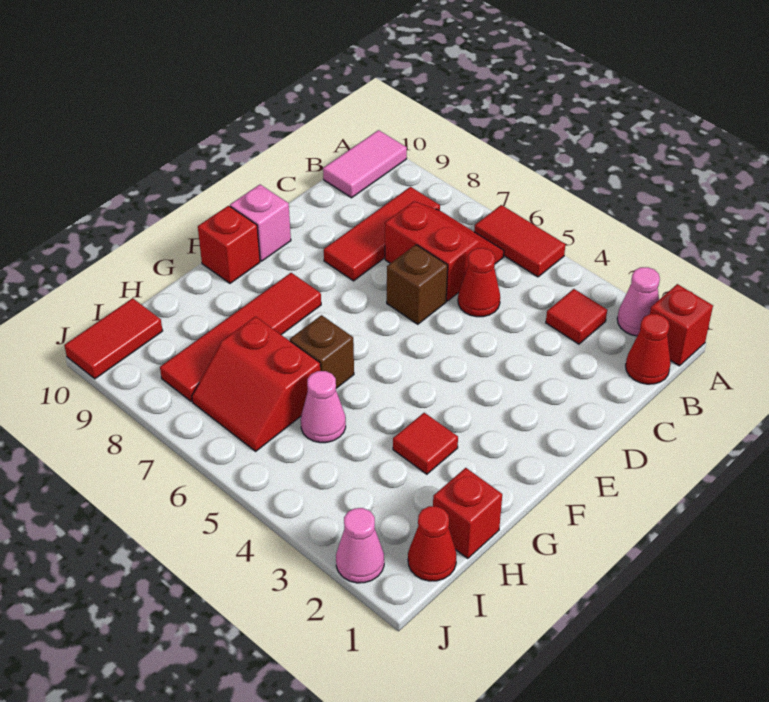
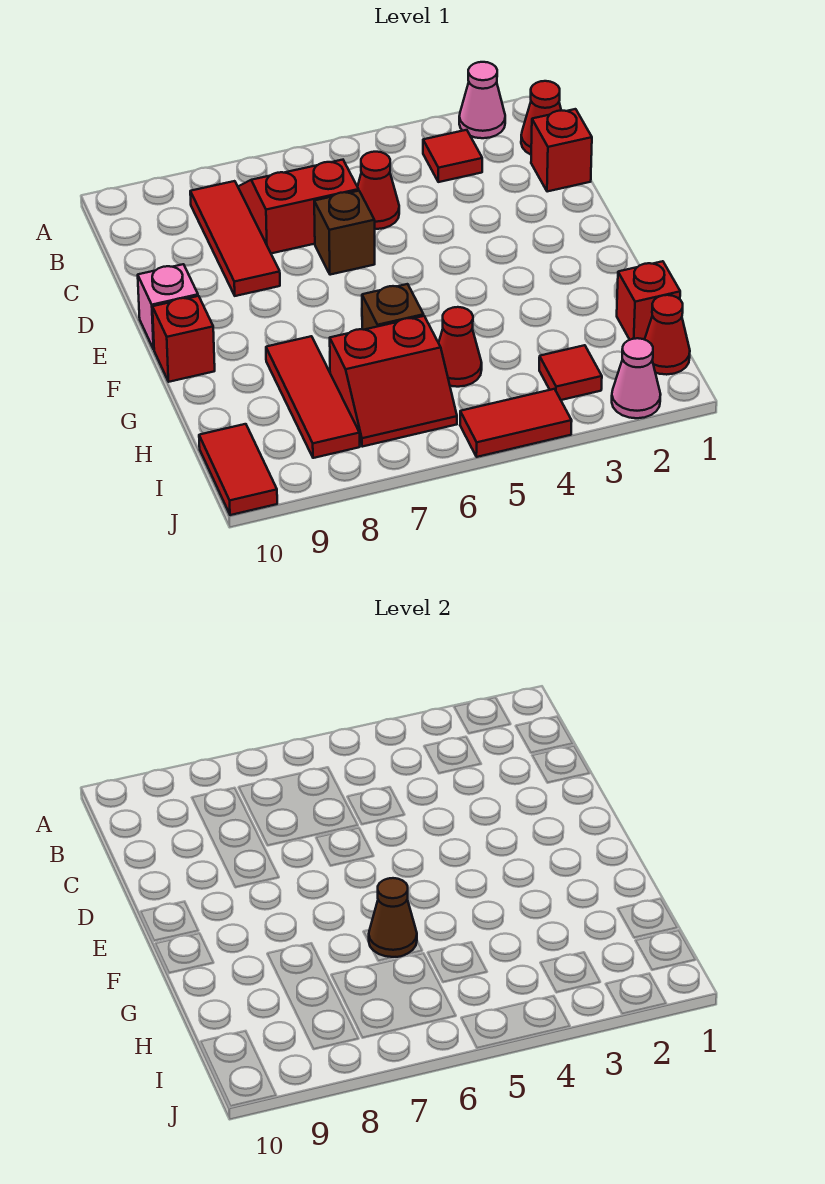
red 1x1 brick [650,284,713,366] -> red 1x1 brick moved to [531,109,592,192]
red 1x2 tile [474,205,566,277] -> red 1x2 tile moved to [460,389,572,457]
pink 1x2 tile [323,130,407,198] -> none
red 1x4 tile [160,273,321,401] -> red 1x3 tile [266,336,360,458]
red 1x1 tile [393,413,458,474] -> red 1x1 tile moved to [539,345,602,400]
none -> brown 1x1 cone [369,878,417,957]
pink 1x1 cone [301,371,346,443] -> red 1x1 cone [439,307,482,387]

